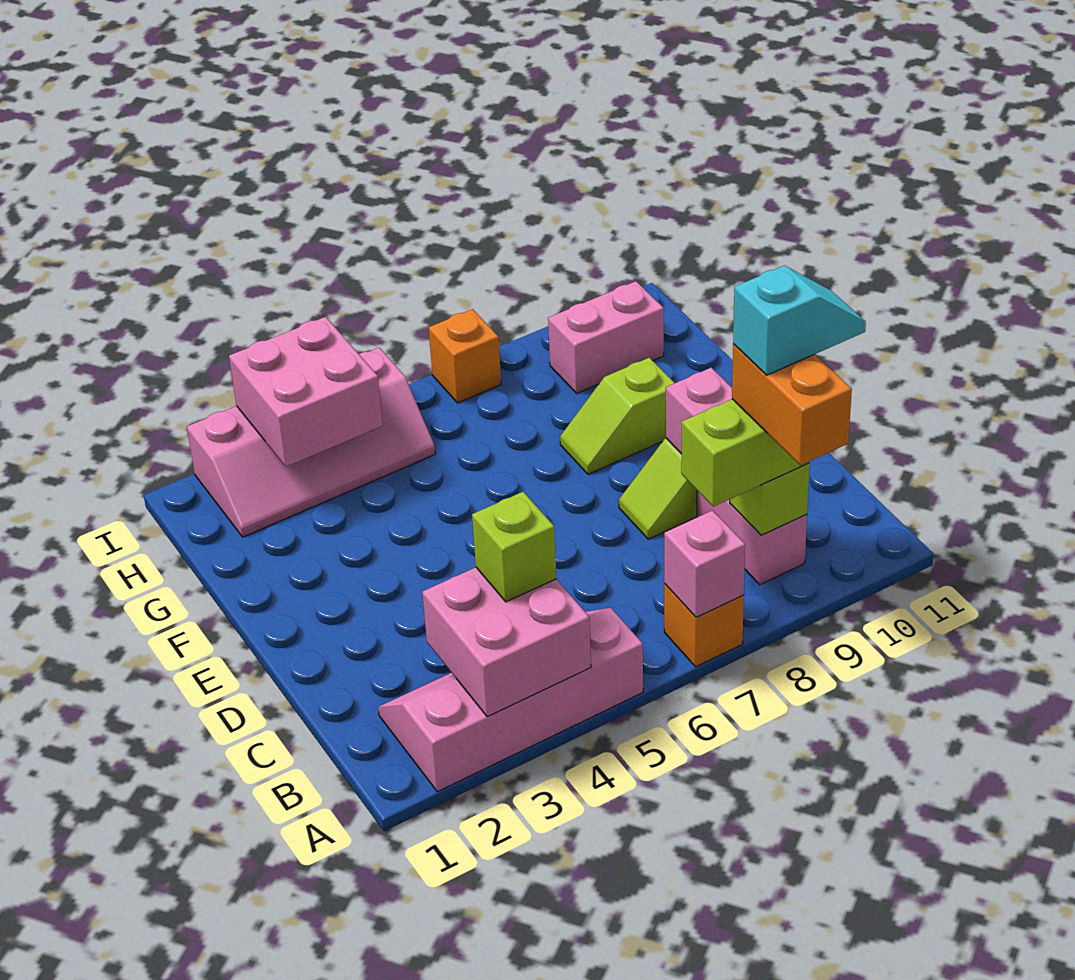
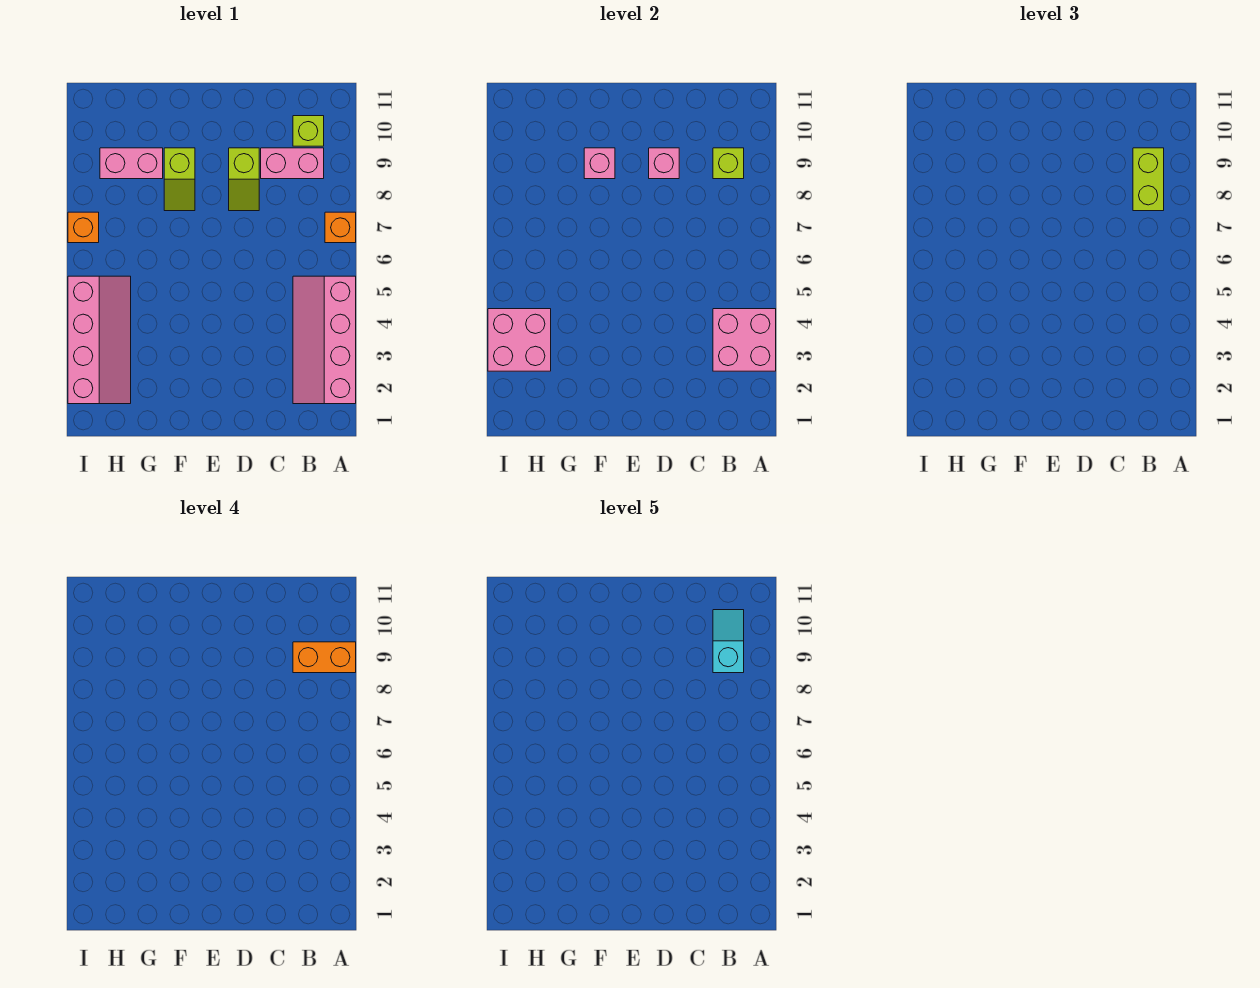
pink 1x1 brick [664,510,745,617] -> pink 1x1 brick moved to [584,148,615,179]
lime 1x1 brick [472,492,556,602] -> lime 1x1 brick moved to [293,116,324,146]
pink 1x2 brick [548,281,664,393] -> pink 1x2 brick turned to [100,148,163,179]

